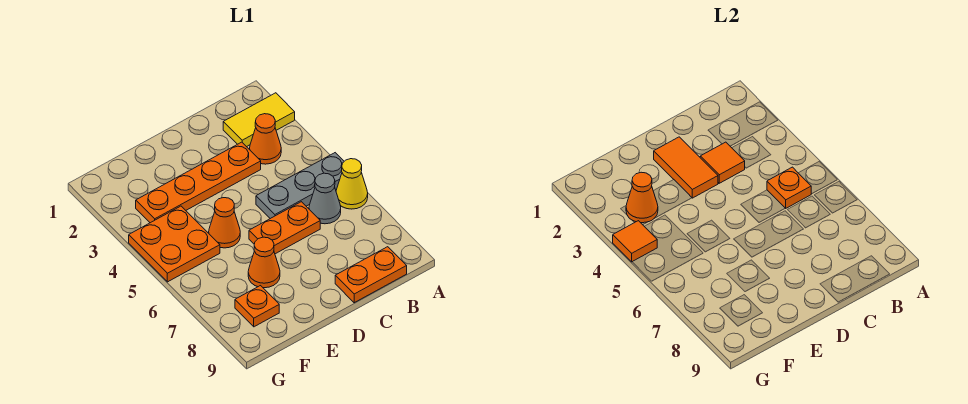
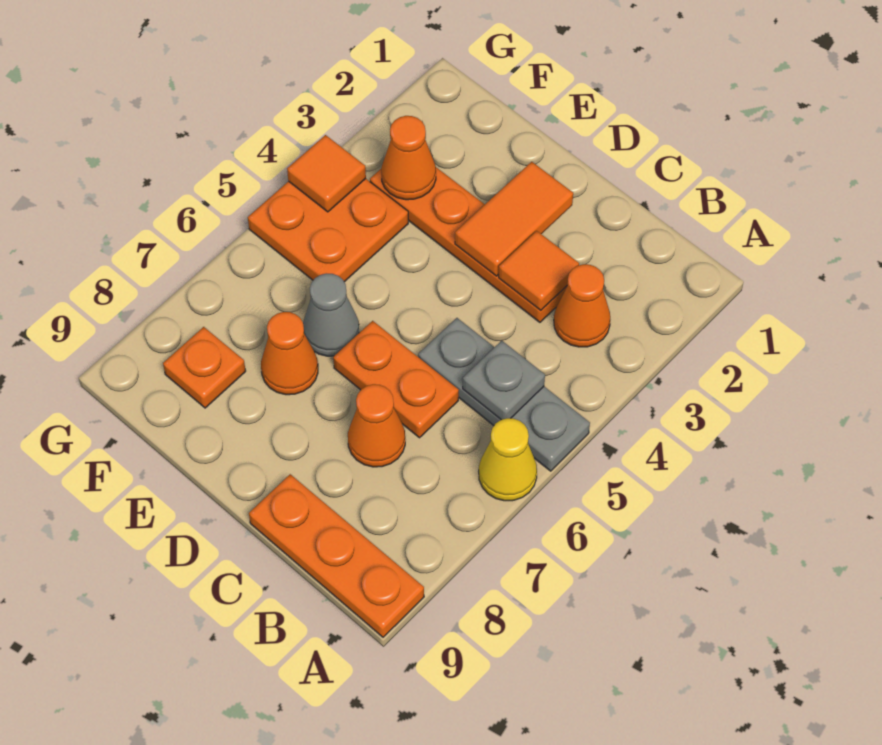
yellow 1x2 tile [223,93,295,147] -> none
orange 1x1 plate [767,167,811,208] -> grey 1x1 plate [463,341,545,420]
grey 1x1 cone [309,173,341,224] -> grey 1x1 cone moved to [303,273,359,356]
orange 1x2 plate [335,247,407,303] -> orange 1x3 plate [249,474,424,637]
orange 1x1 cone [209,198,240,248] -> orange 1x1 cone moved to [348,384,405,467]

